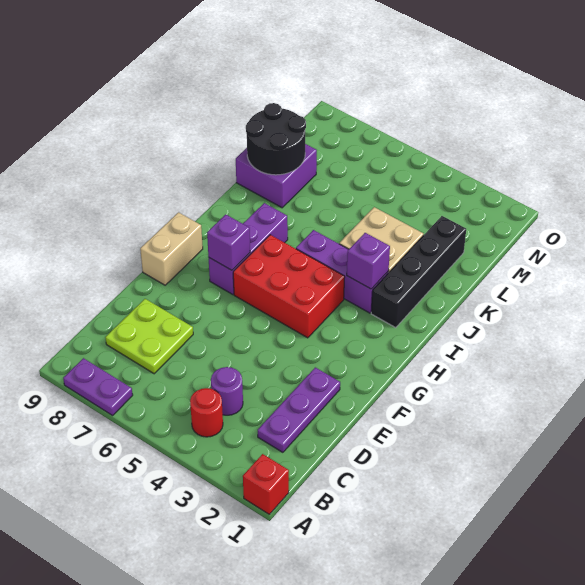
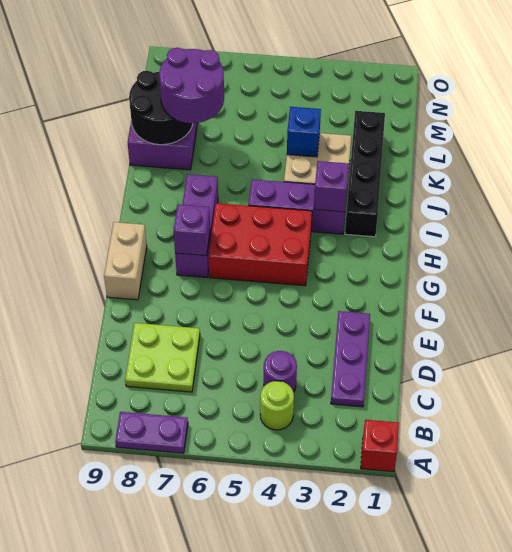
red 1x1 round brick [190,388,223,437] -> lime 1x1 round brick [260,381,294,430]
none -> blue 1x1 brick [287,107,321,157]
none -> purple 2x2 round brick [159,48,224,123]

